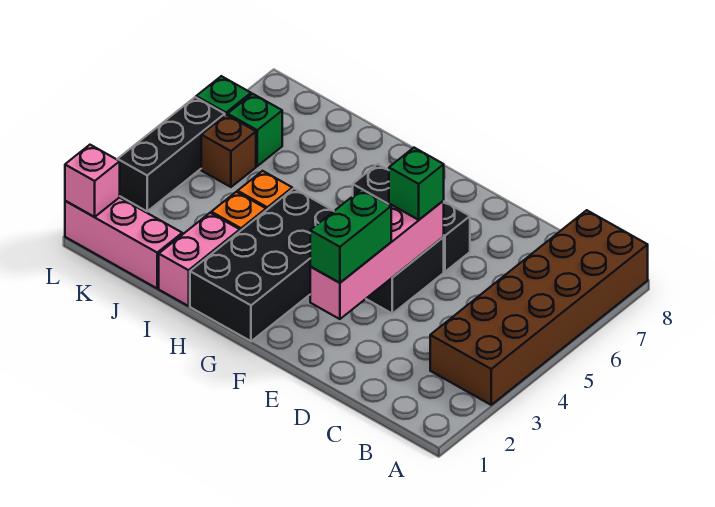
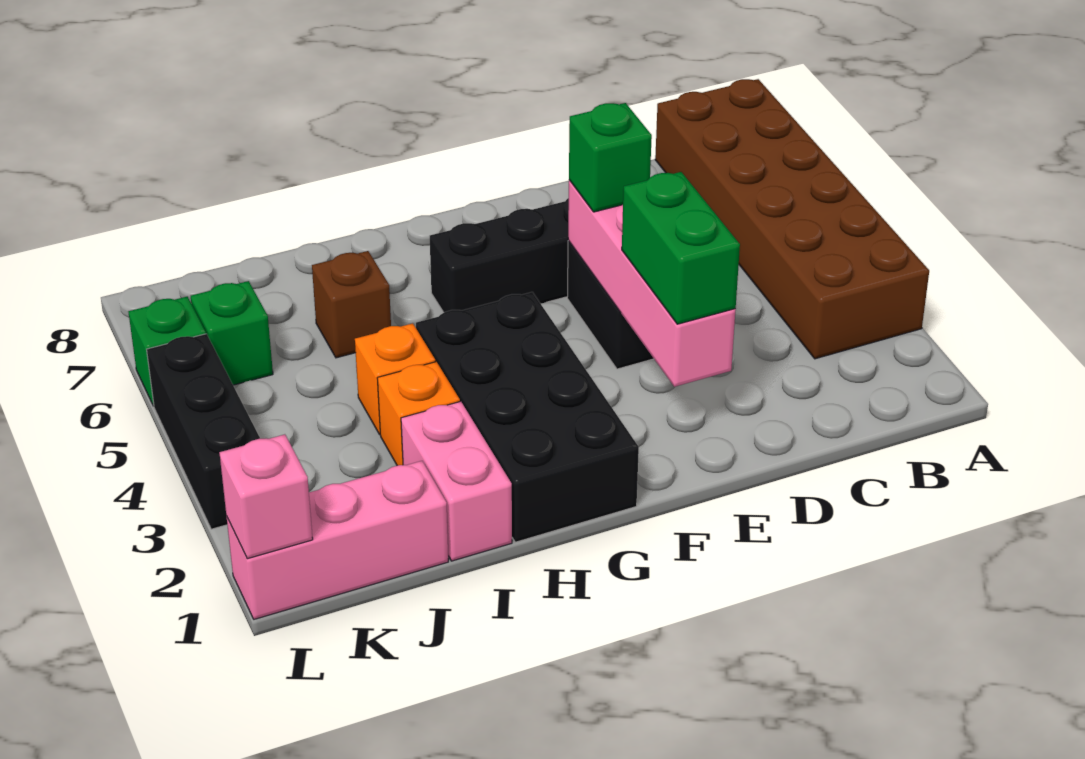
brown 1x1 brick [201,115,256,187] -> brown 1x1 brick moved to [312,251,391,358]

